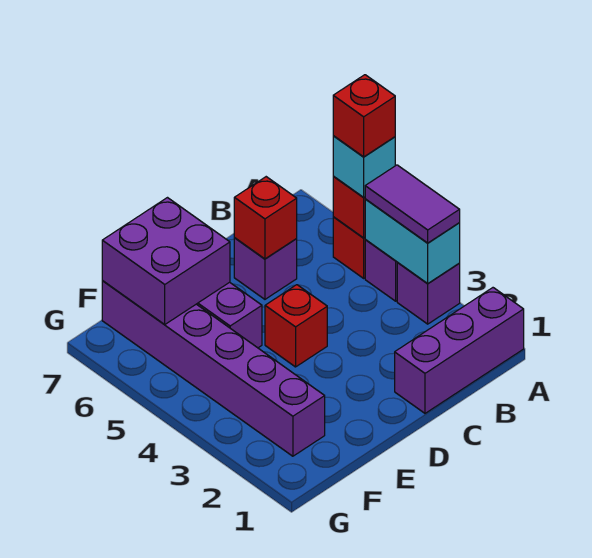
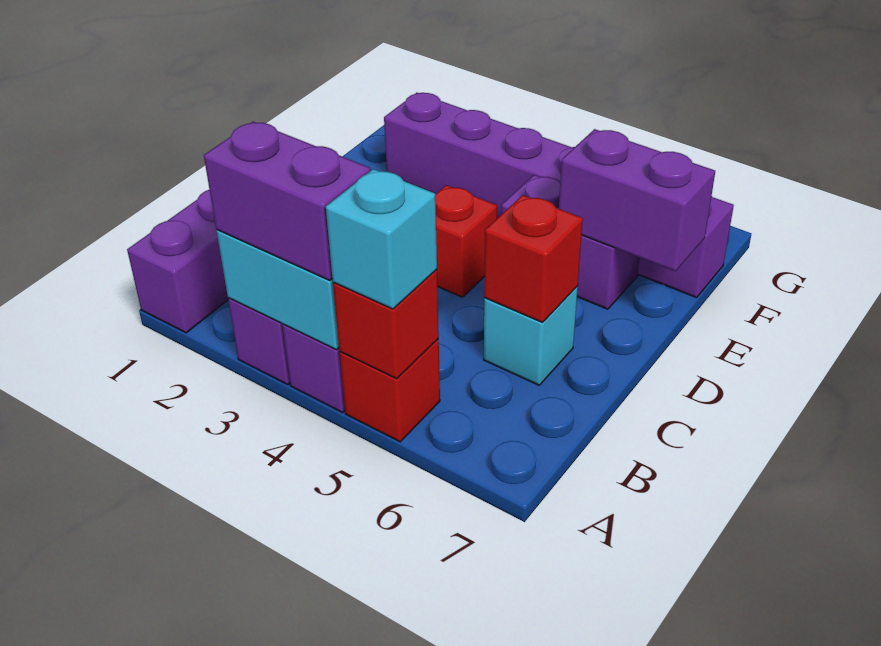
purple 1x2 tile [365,165,460,243] -> purple 1x2 brick [204,122,370,281]
red 1x1 brick [333,75,395,157] -> none
purple 1x1 brick [234,238,297,299] -> cyan 1x1 brick [484,286,578,385]
purple 2x2 brick [102,198,230,325] -> purple 1x2 brick [559,129,715,271]

